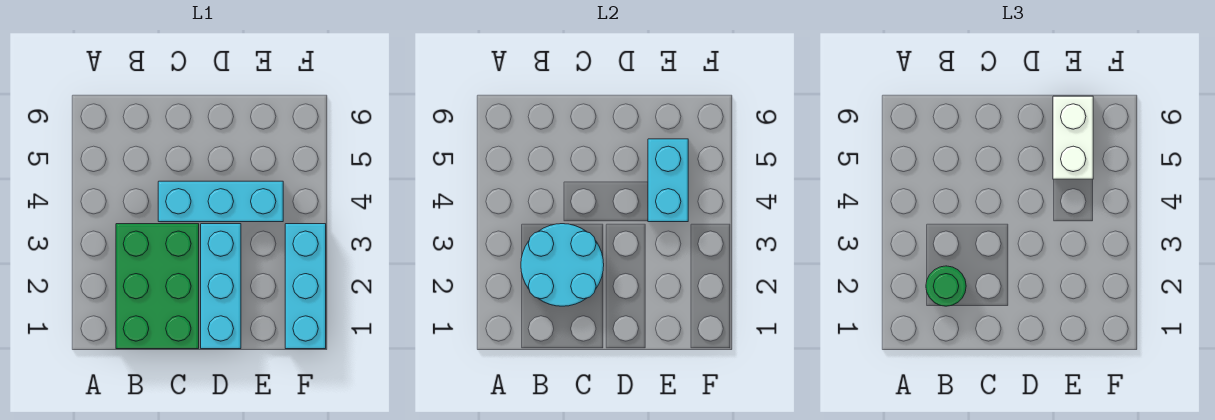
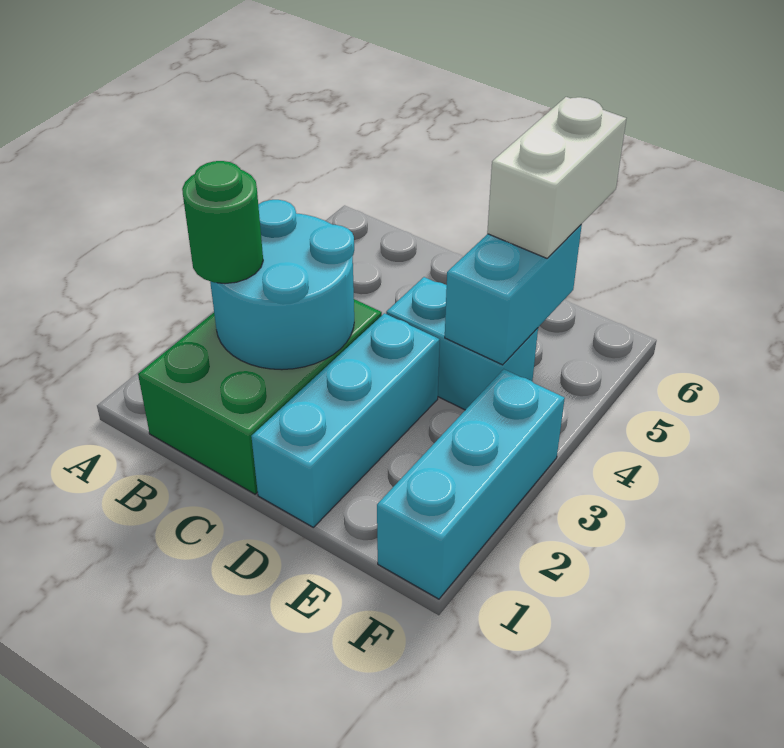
cyan 1x3 brick [158,181,283,222] -> cyan 1x2 brick [386,277,538,410]

